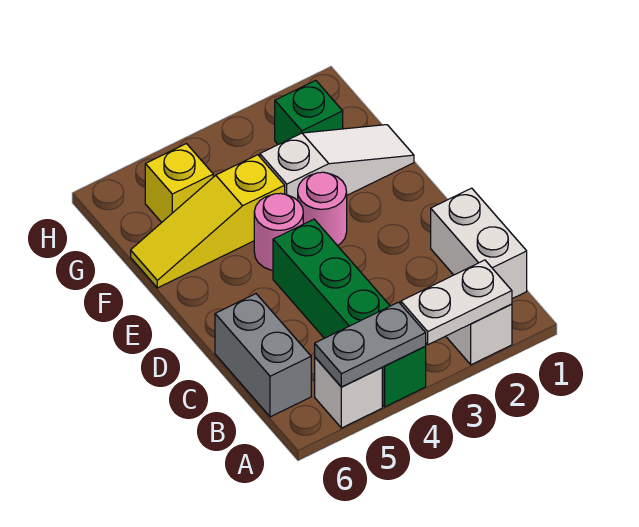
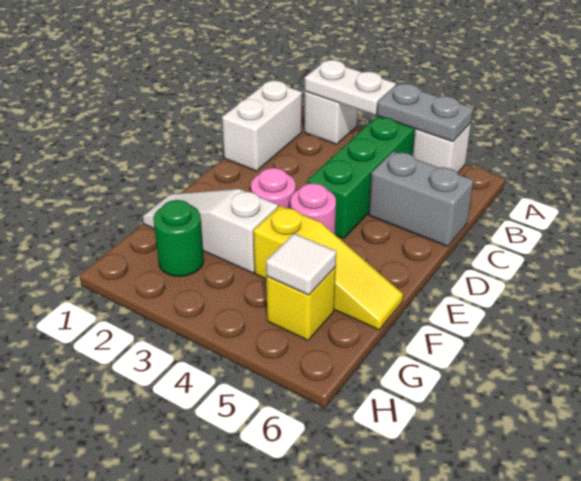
grey 1x2 brick [215,294,311,417] -> grey 1x2 brick turned to [369,151,474,247]
green 1x1 brick [275,80,343,144] -> green 1x1 round brick [153,200,204,277]
none -> white 1x1 tile [266,233,336,295]

